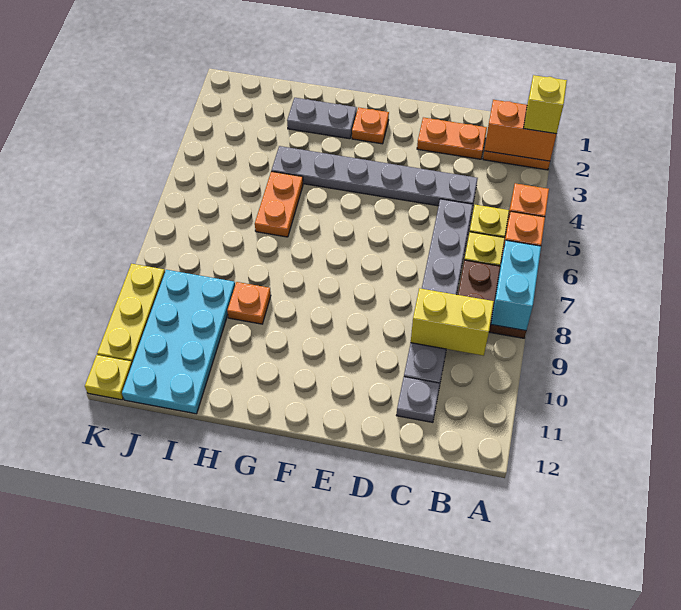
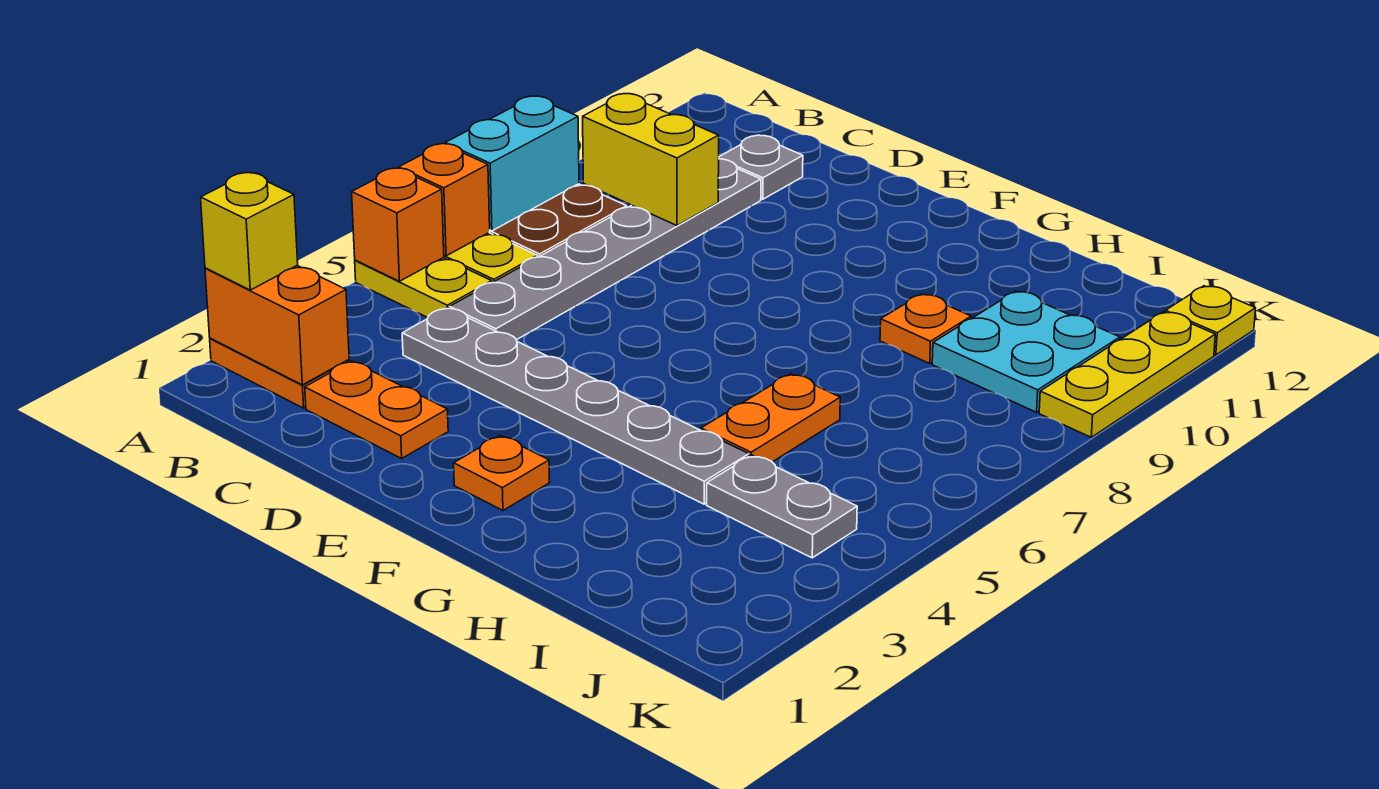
grey 1x2 plate [287,98,357,139] -> grey 1x2 plate moved to [707,455,857,558]
cyan 2x4 plate [122,270,235,414] -> cyan 2x2 plate [932,291,1120,412]

